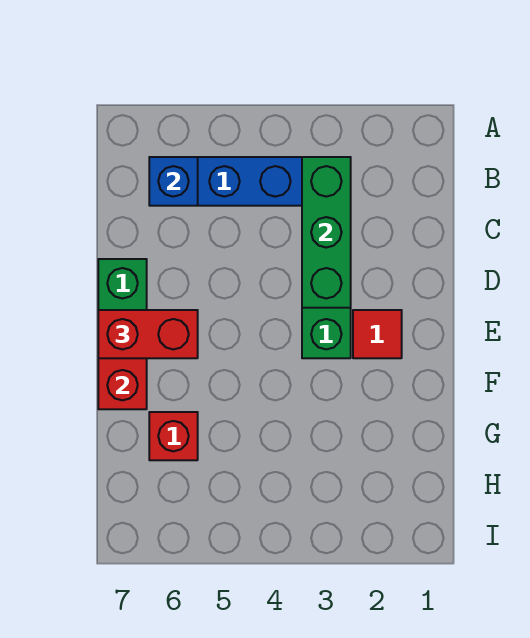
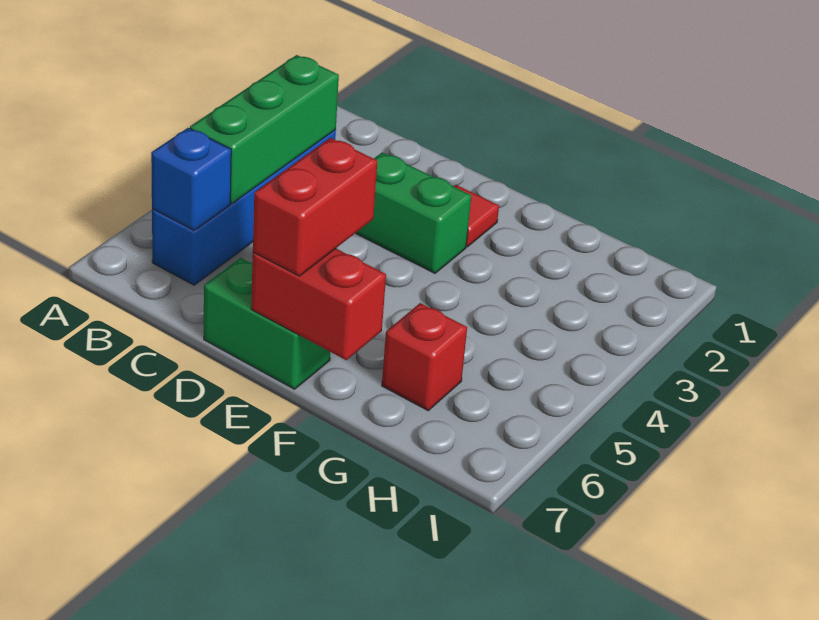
green 1x3 brick [302,157,351,308] -> green 1x3 brick turned to [190,55,339,204]

